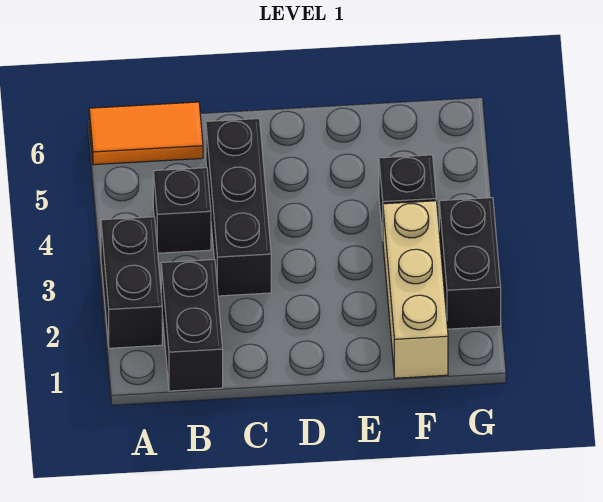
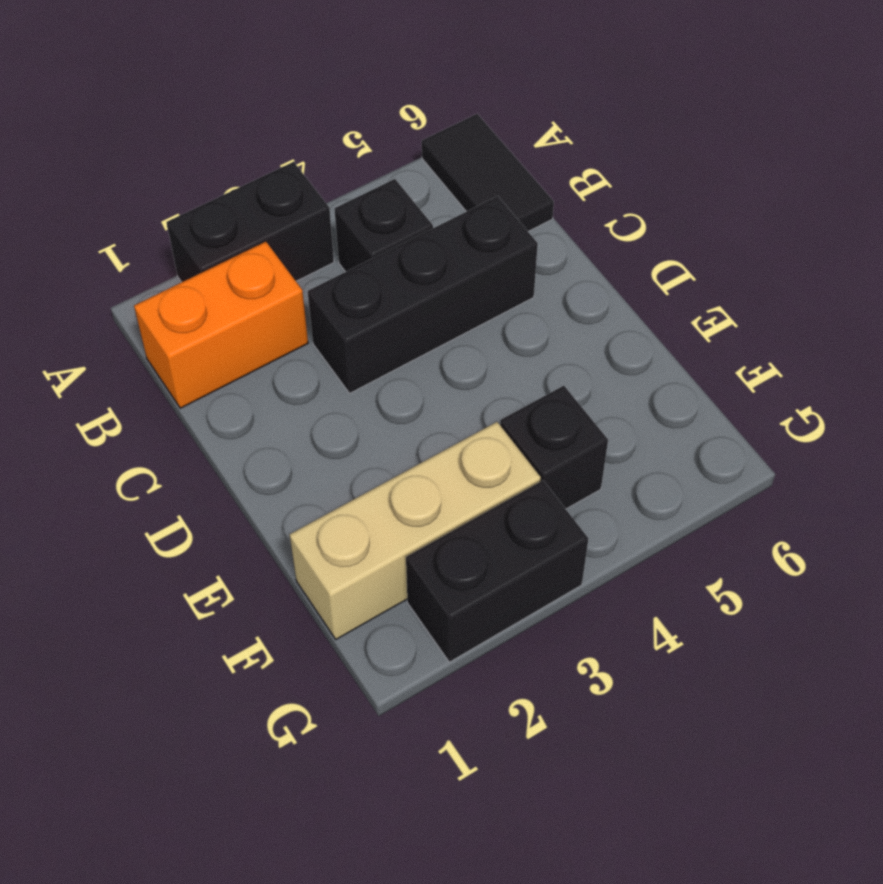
orange 1x2 tile [89,102,203,165] -> black 1x2 tile [422,114,554,231]
black 1x2 brick [161,259,223,391] -> orange 1x2 brick [134,242,308,408]

